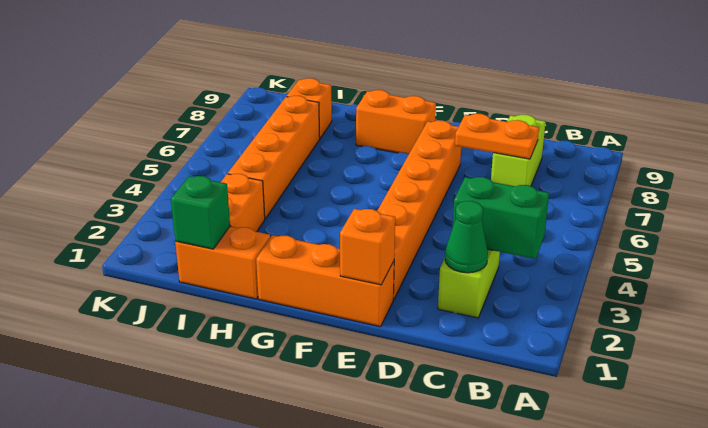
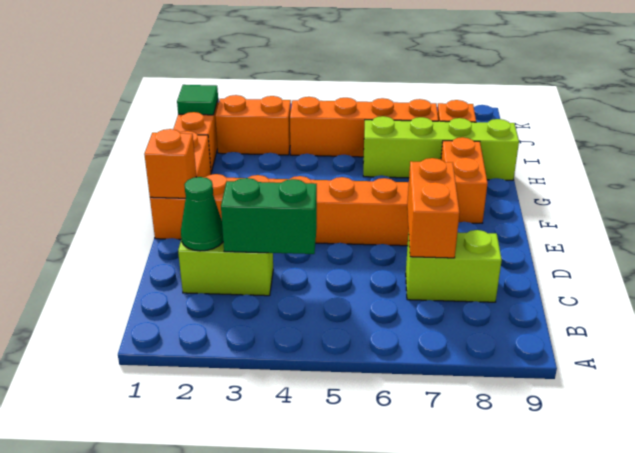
green 1x2 brick [453,177,549,259] -> green 1x2 brick turned to [221,178,317,254]
orange 1x2 plate [455,114,539,159] -> orange 1x2 brick [407,158,460,258]
none -> lime 1x4 brick [363,116,519,180]
green 1x1 brick [171,176,230,249] -> green 1x1 tile [177,85,218,115]

